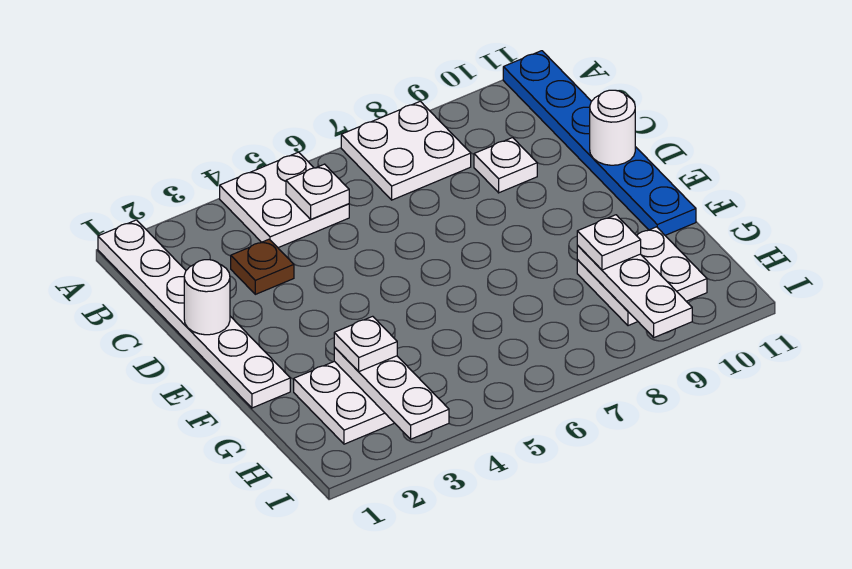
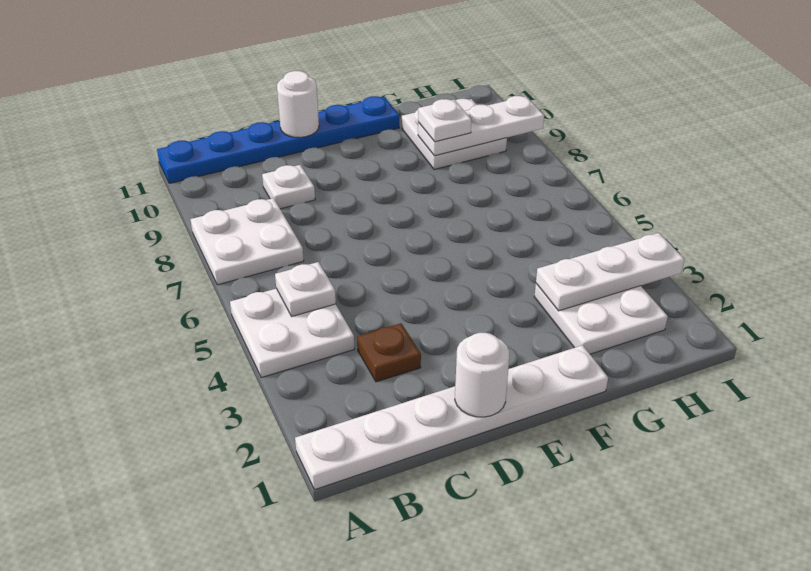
white 1x1 plate [334,316,397,371] -> none

